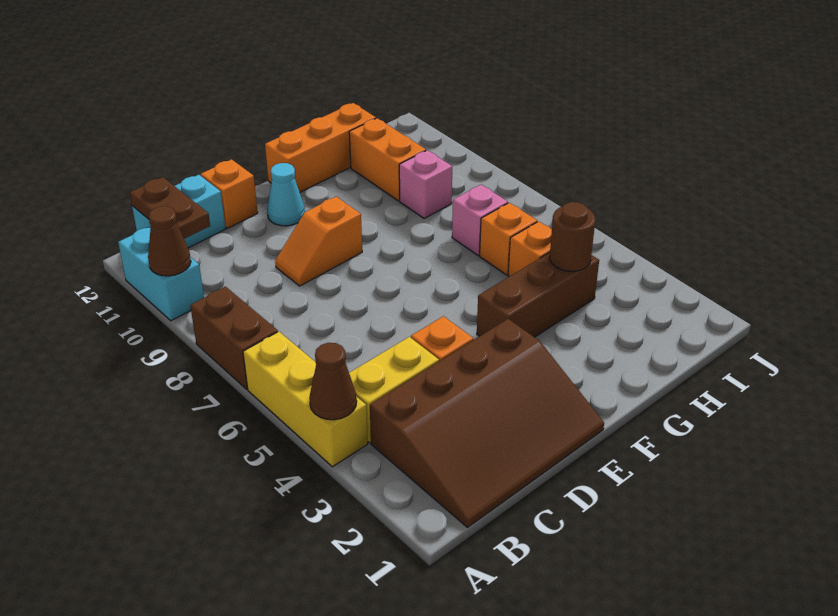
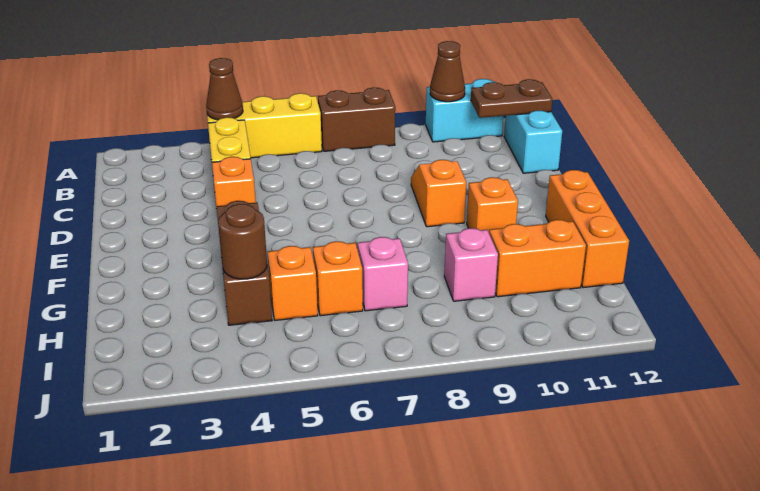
brown 3x4 slope [370,319,604,527] -> none
orange 1x1 brick [201,159,258,228] -> orange 1x1 brick moved to [467,177,518,232]
cyan 1x1 cone [267,163,305,226] -> none

